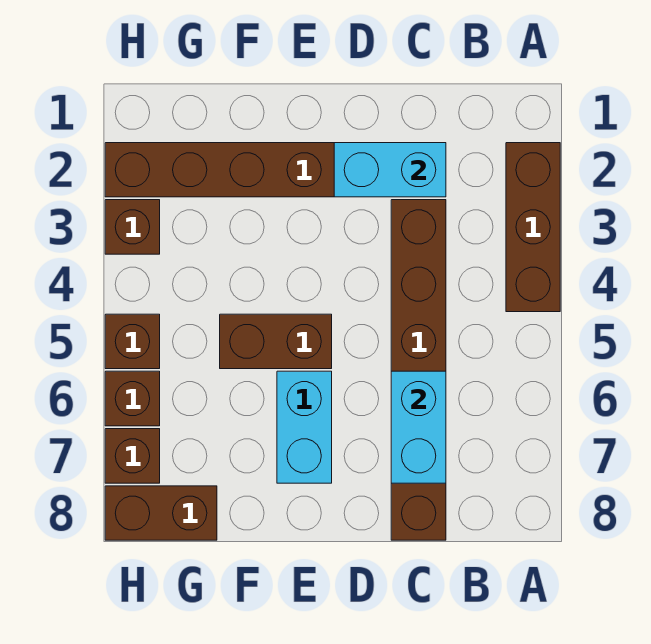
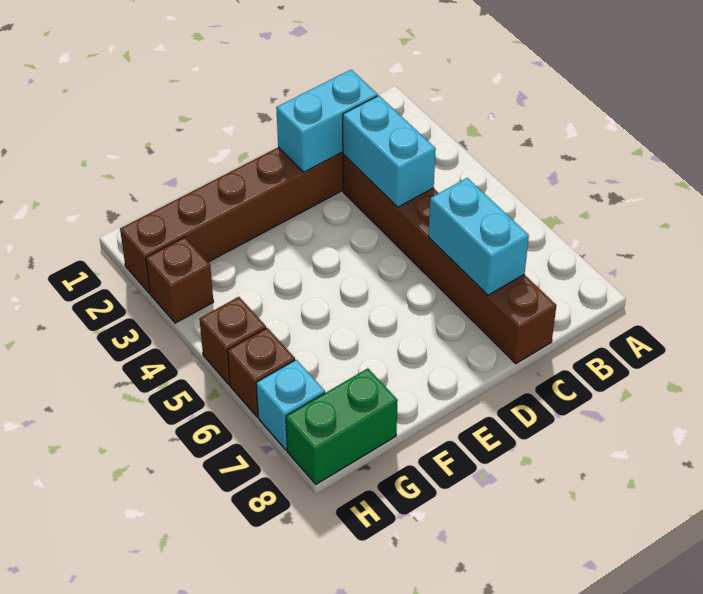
brown 1x3 brick [506,143,560,312] -> none
brown 1x2 brick [220,314,332,369] -> none
cyan 1x2 brick [277,371,332,483] -> cyan 1x2 brick moved to [343,96,436,207]
brown 1x2 brick [105,486,217,540] -> green 1x2 brick [286,368,398,484]
brown 1x1 brick [105,429,160,483] -> cyan 1x1 brick [256,360,325,450]

